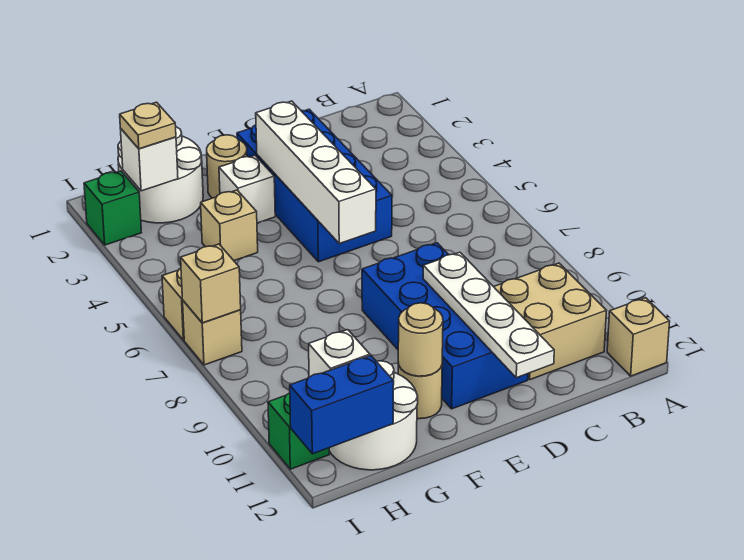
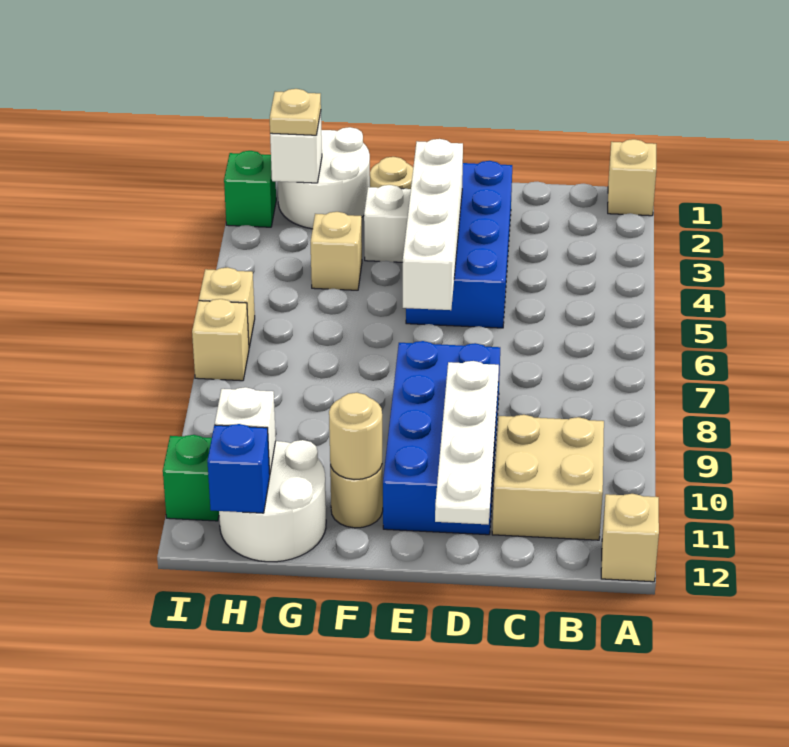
blue 1x2 brick [290,356,394,454] -> blue 1x1 brick [207,424,270,513]
tan 1x1 brick [181,244,241,323] -> tan 1x1 brick moved to [608,139,656,216]

